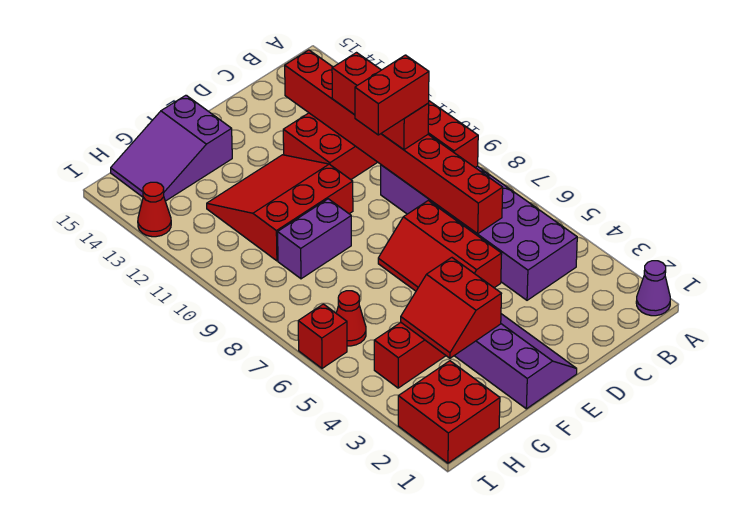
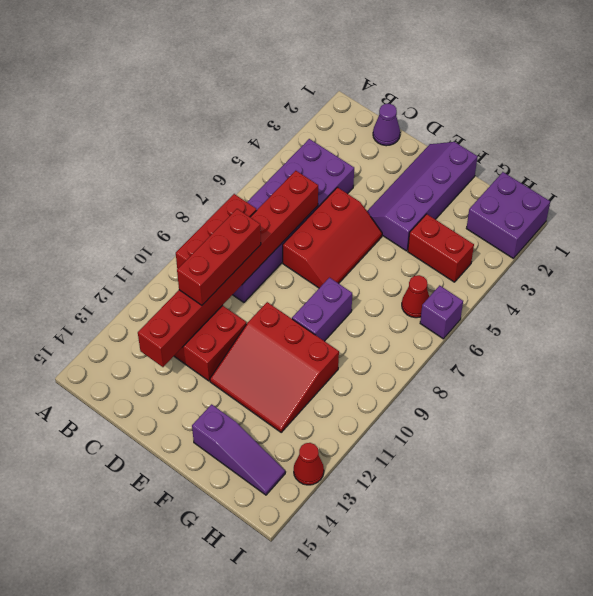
purple 1x1 cone [636,261,670,316] -> purple 1x1 cone moved to [373,104,400,146]
red 1x2 brick [355,55,429,135] -> none
red 2x2 slope [401,258,501,358] -> none
purple 1x2 brick [278,199,351,279] -> purple 1x2 brick turned to [292,278,352,341]
purple 2x3 slope [111,95,232,201] -> purple 1x3 slope [192,404,285,495]
red 2x2 brick [398,361,500,463] -> purple 2x2 brick [466,172,550,259]
red 1x1 brick [298,304,347,368] -> purple 1x1 brick [420,285,463,339]

